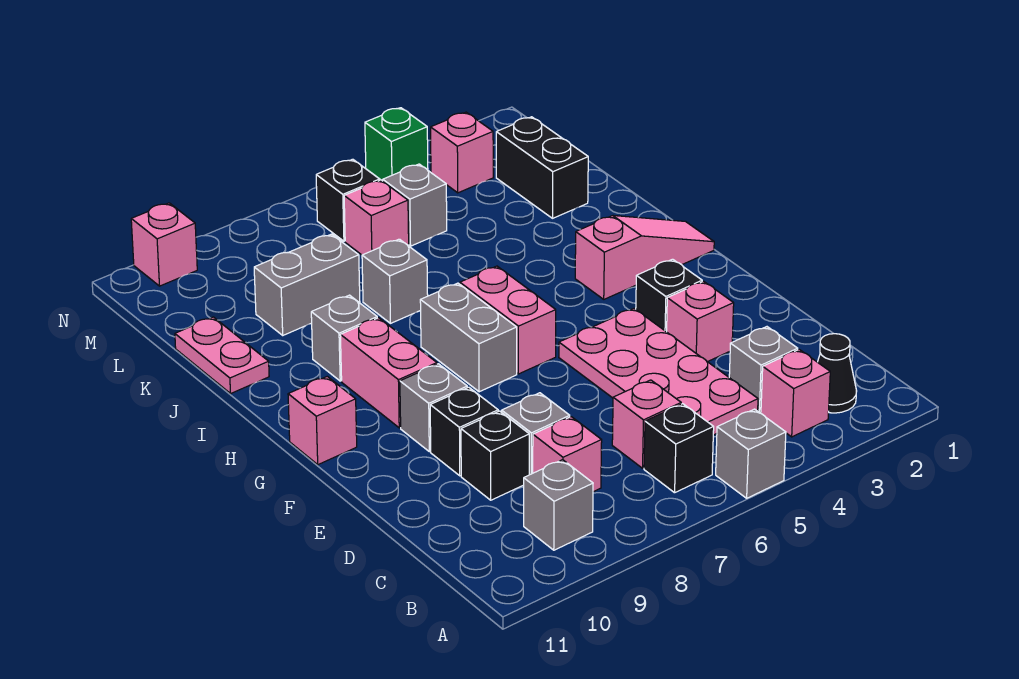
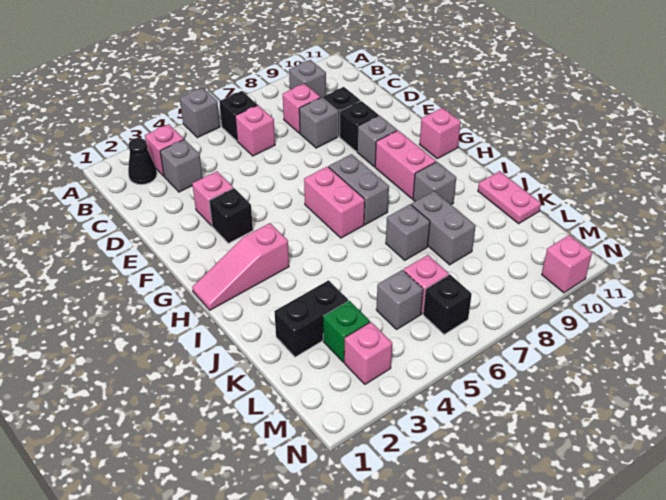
pink 2x4 plate [559,309,758,435] -> none
black 1x2 brick [496,117,588,218] -> black 1x2 brick turned to [274,280,348,357]
grey 1x2 brick [254,234,360,335] -> grey 1x2 brick turned to [411,191,476,265]
green 1x1 brick [365,108,428,181] -> green 1x1 brick moved to [323,301,370,362]

